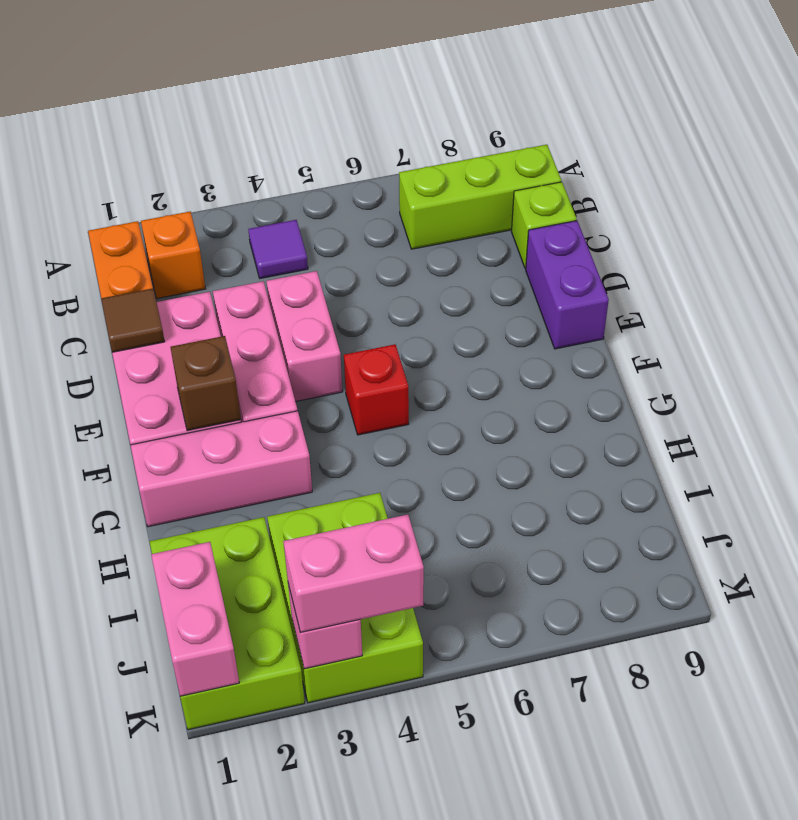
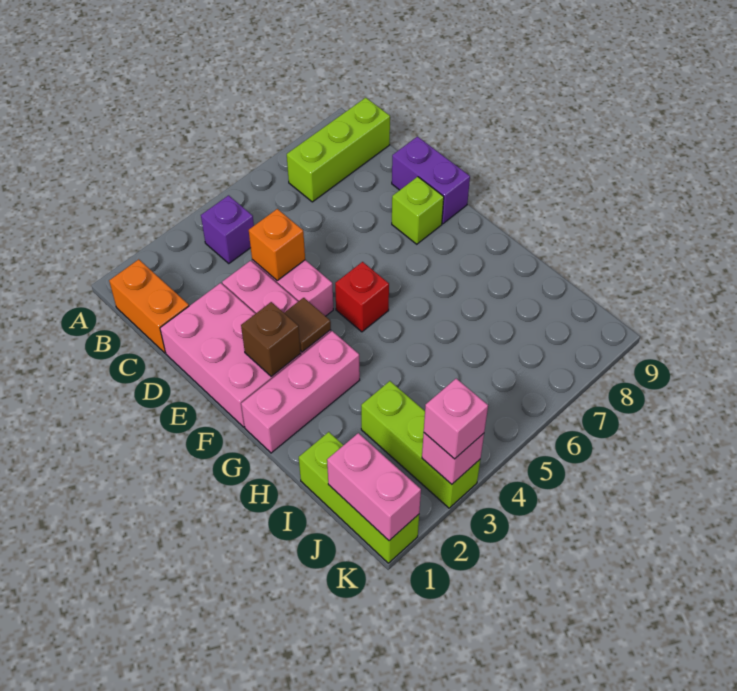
orange 1x1 brick [141,212,205,299] -> orange 1x1 brick moved to [249,209,305,280]
purple 1x1 tile [248,220,308,279] -> purple 1x1 brick [201,195,254,263]
lime 1x1 brick [511,182,577,268] -> lime 1x1 brick moved to [392,177,444,244]
brown 1x1 tile [101,288,165,352] -> brown 1x1 tile moved to [284,298,331,352]
lime 2x3 brick [150,517,305,730] -> lime 1x3 brick [299,432,419,563]
lime 2x3 brick [267,493,423,703] -> lime 1x3 brick [361,381,480,508]
pink 1x2 brick [283,515,424,633] -> pink 1x1 brick [424,379,488,459]

